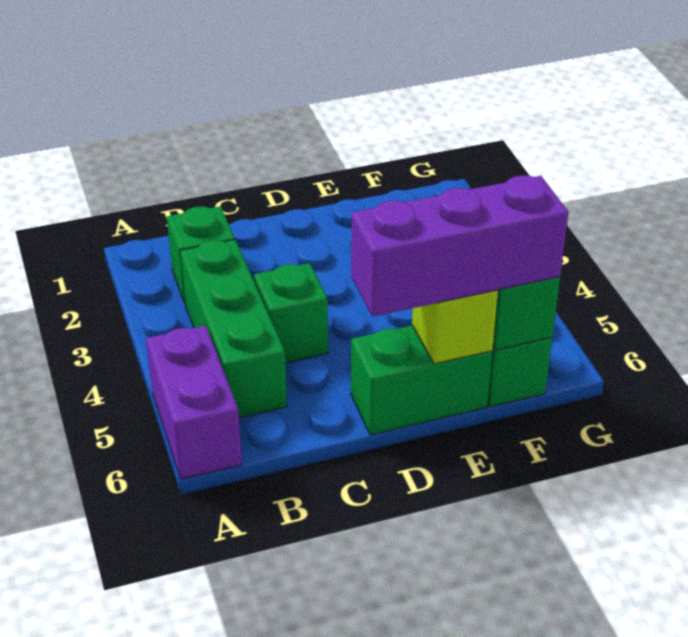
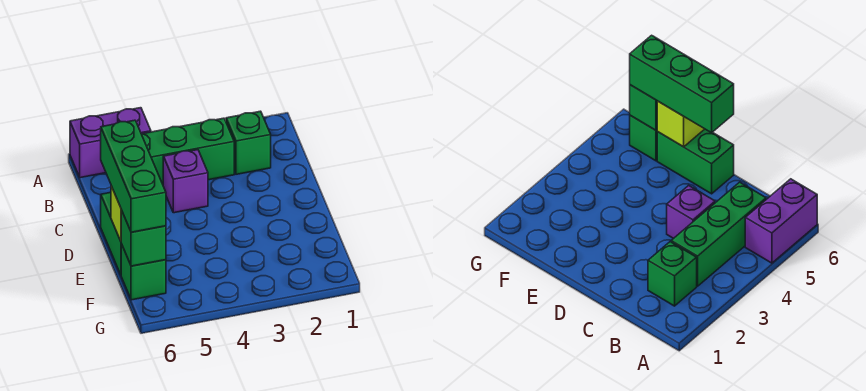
green 1x1 brick [254,263,328,363] -> purple 1x1 brick [163,150,208,213]
purple 1x3 brick [351,175,569,317] -> green 1x3 brick [101,120,166,232]

